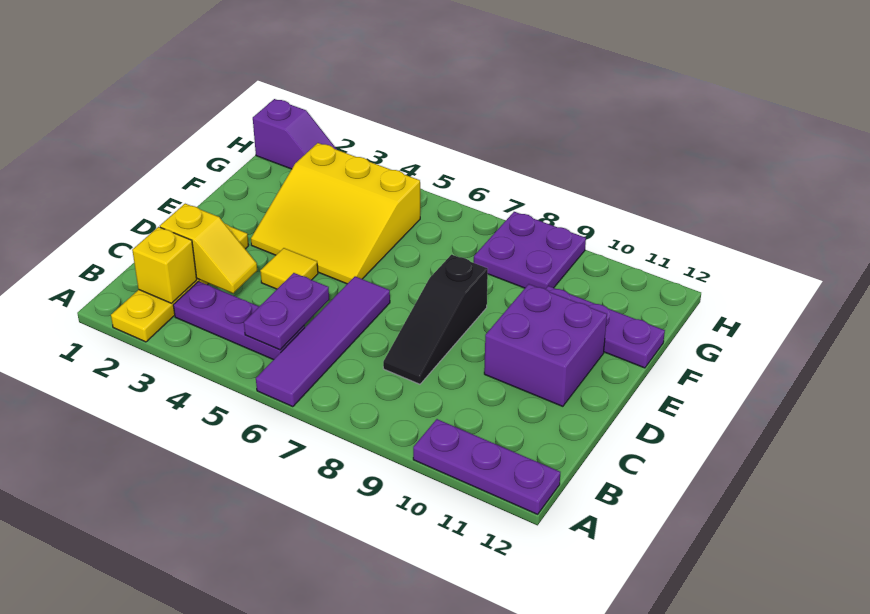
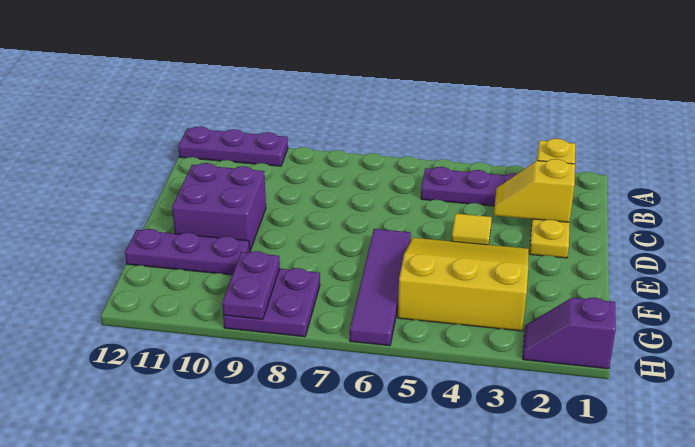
purple 1x4 tile [256,276,390,407] -> purple 1x4 tile moved to [350,229,411,346]
purple 1x2 plate [244,273,329,350] -> purple 1x2 plate moved to [222,251,280,319]
black 1x3 slope [383,255,488,384] -> none

